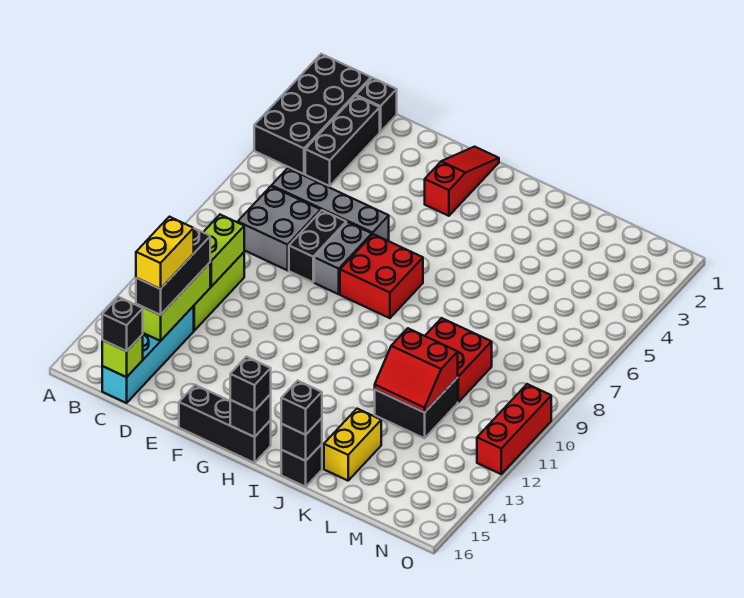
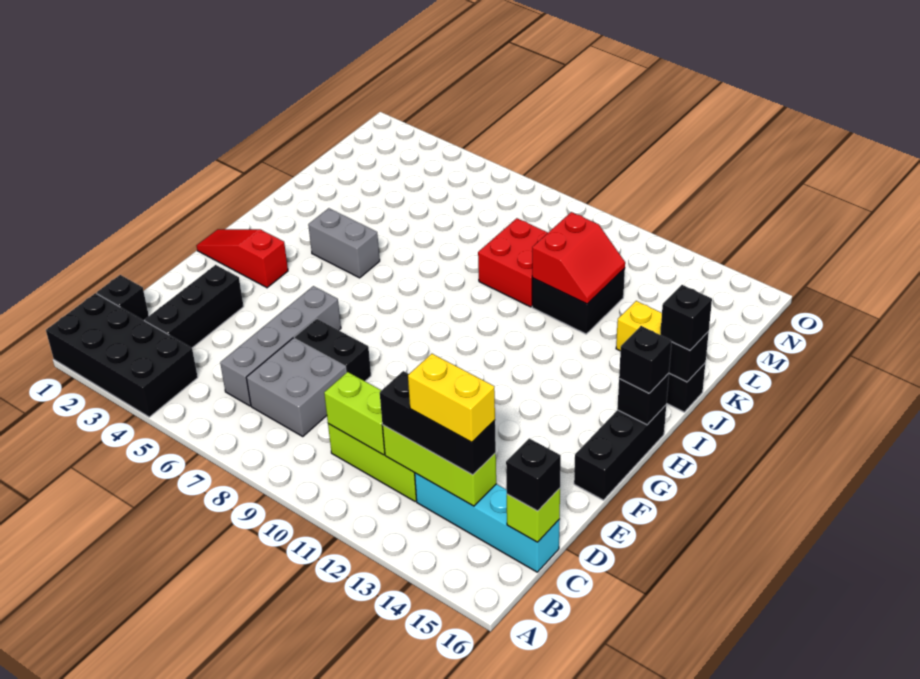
black 1x3 brick [305,96,380,186] -> black 1x3 brick turned to [145,265,244,348]
grey 1x2 brick [314,222,372,294] -> grey 1x2 brick moved to [308,208,380,278]
red 2x2 brick [340,234,423,318] -> none
red 1x3 brick [477,384,551,474] -> none

